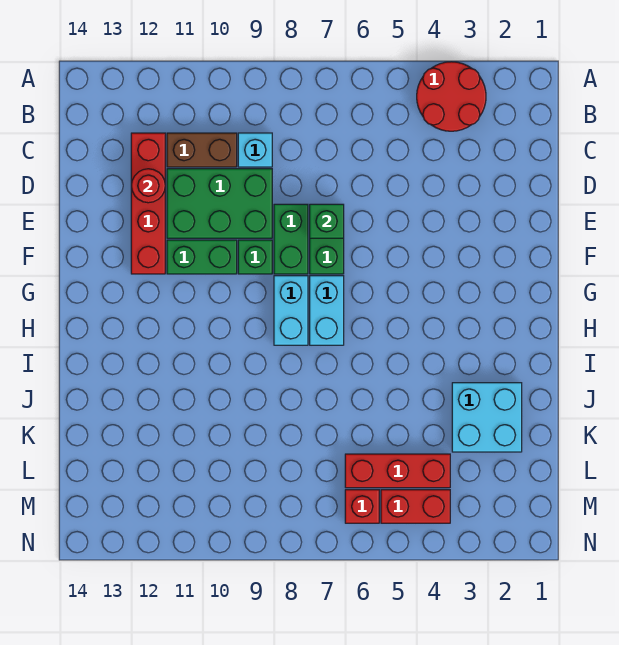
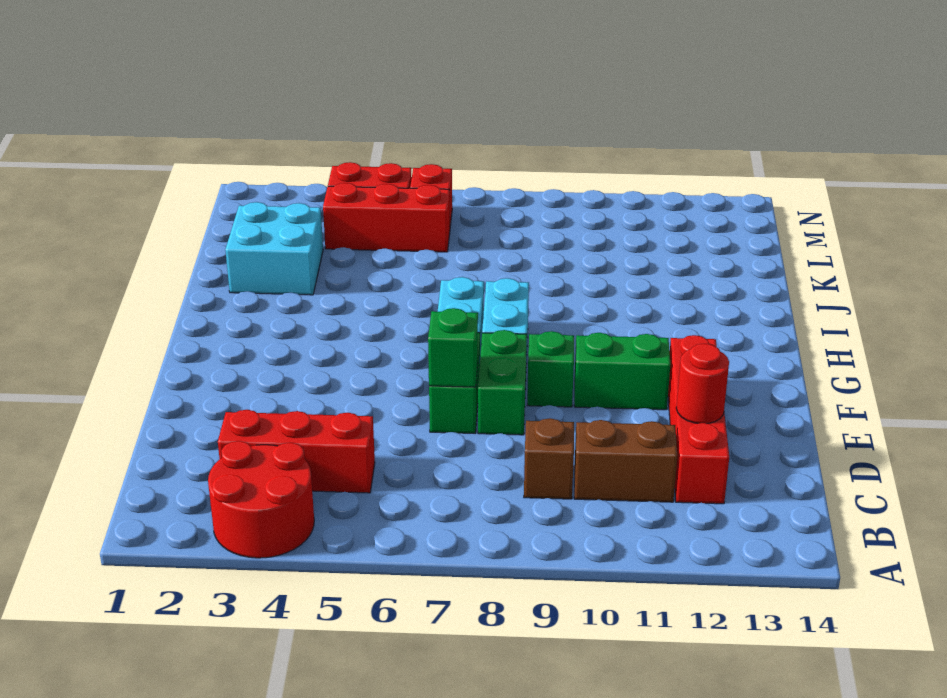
none -> red 1x3 brick [218,410,375,493]
cyan 1x1 brick [238,133,272,167] -> brown 1x1 brick [524,418,574,499]
green 2x3 brick [167,169,272,238] -> none

